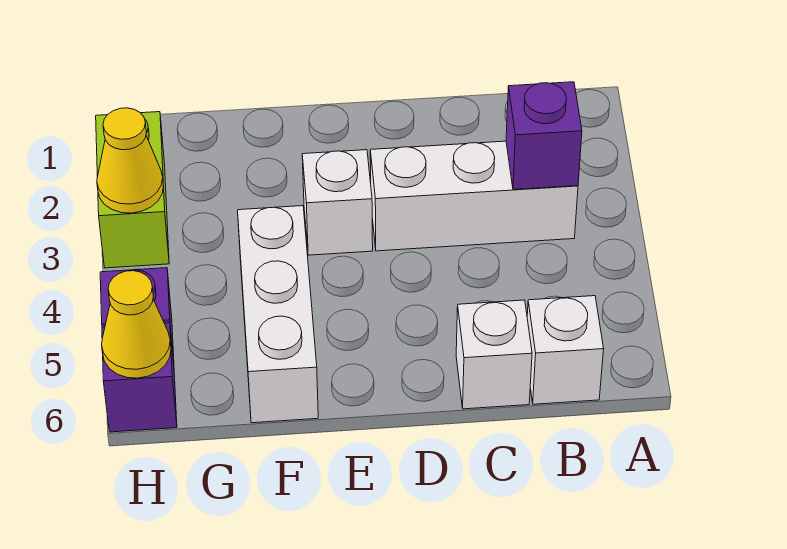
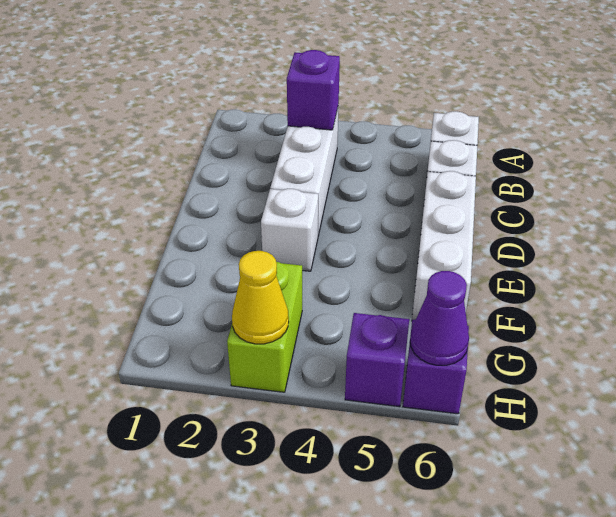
white 1x3 brick [238,206,318,423] -> white 1x3 brick turned to [412,171,476,320]
lime 1x2 brick [96,112,169,268] -> lime 1x2 brick turned to [227,262,302,392]
yellow 1x1 cone [102,271,171,378] -> purple 1x1 cone [410,271,469,365]

